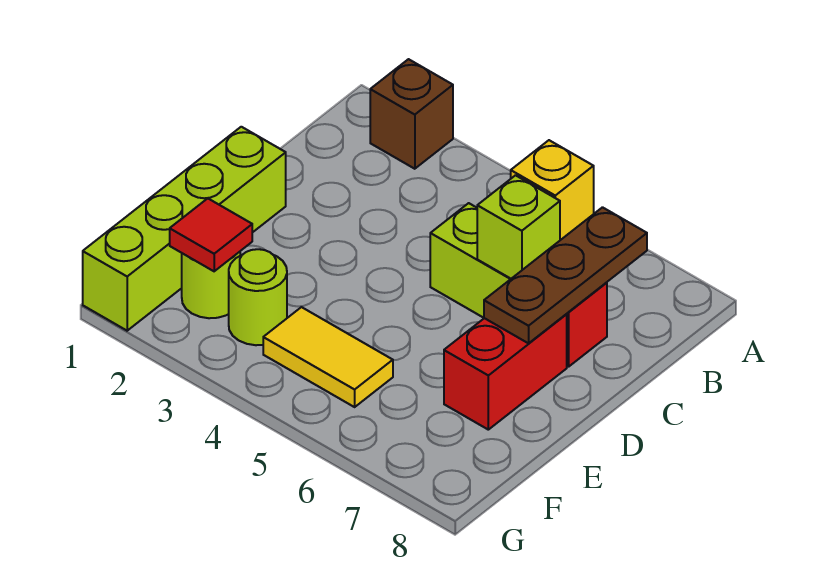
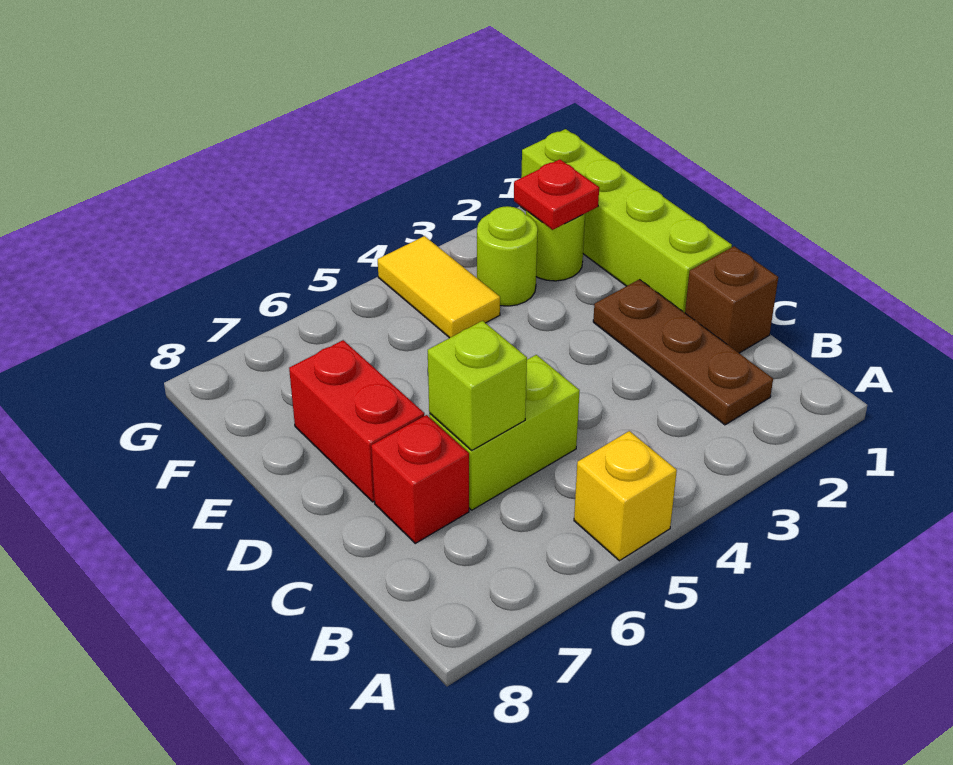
brown 1x1 brick [370,59,453,169] -> brown 1x1 brick moved to [685,246,778,353]
brown 1x3 plate [484,207,647,343] -> brown 1x3 plate moved to [593,279,773,425]
red 1x1 tile [170,198,252,271] -> red 1x1 plate [514,159,599,230]
yellow 1x2 tile [263,307,393,407] -> yellow 1x2 tile turned to [378,236,500,338]

